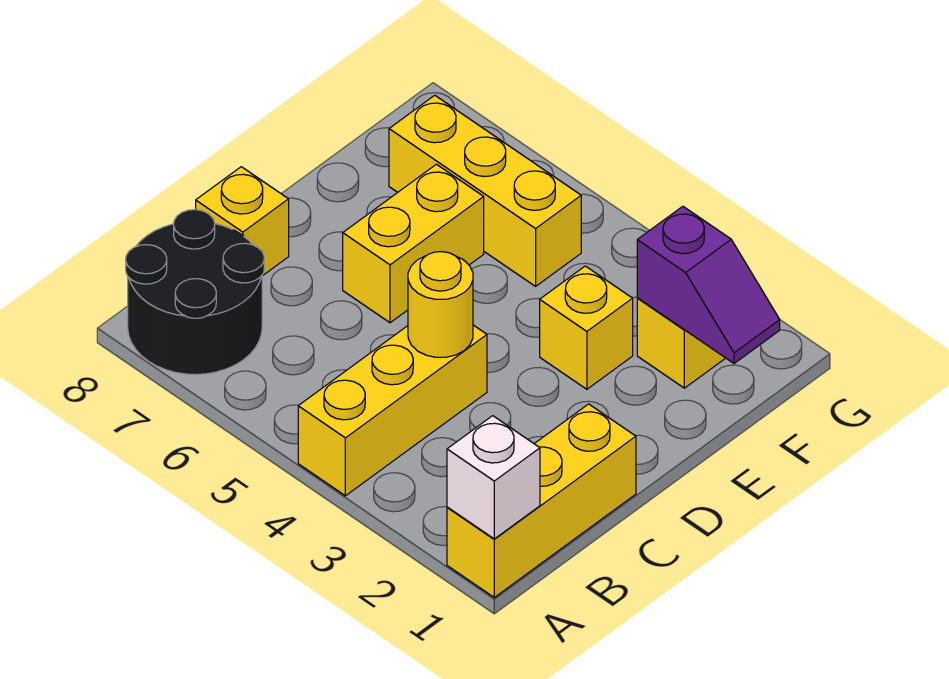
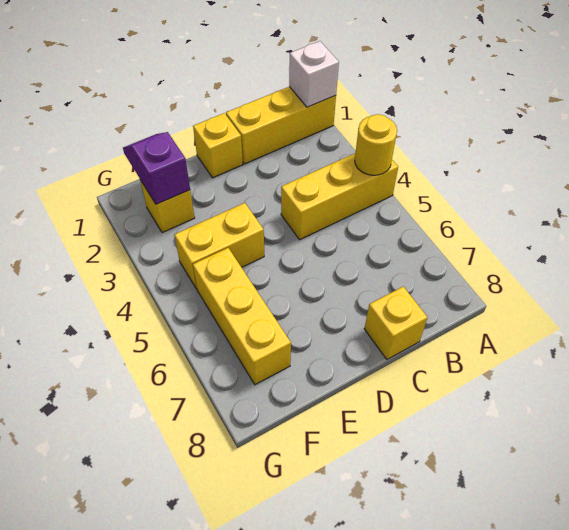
black 2x2 round brick [126,210,264,375] -> none
yellow 1x1 round brick [408,252,473,357] -> yellow 1x1 round brick moved to [355,114,397,175]
yellow 1x2 brick [343,164,484,323] -> yellow 1x2 brick moved to [174,203,264,289]
yellow 1x1 brick [540,266,633,389] -> yellow 1x1 brick moved to [193,113,243,178]

